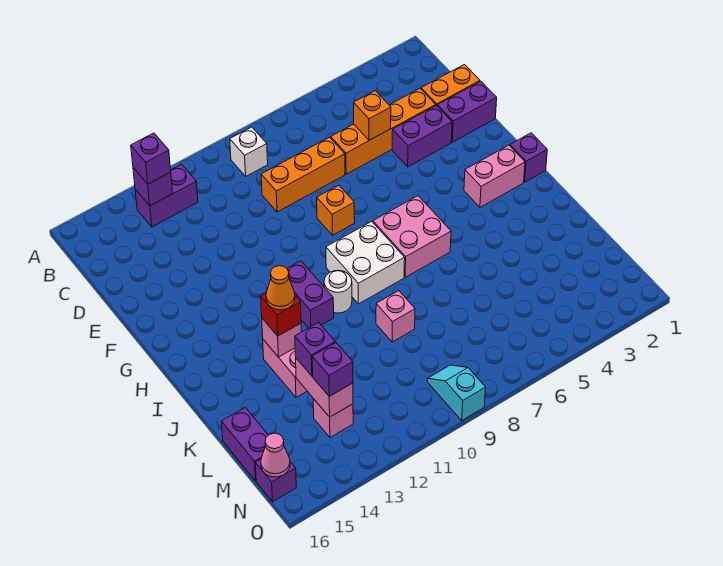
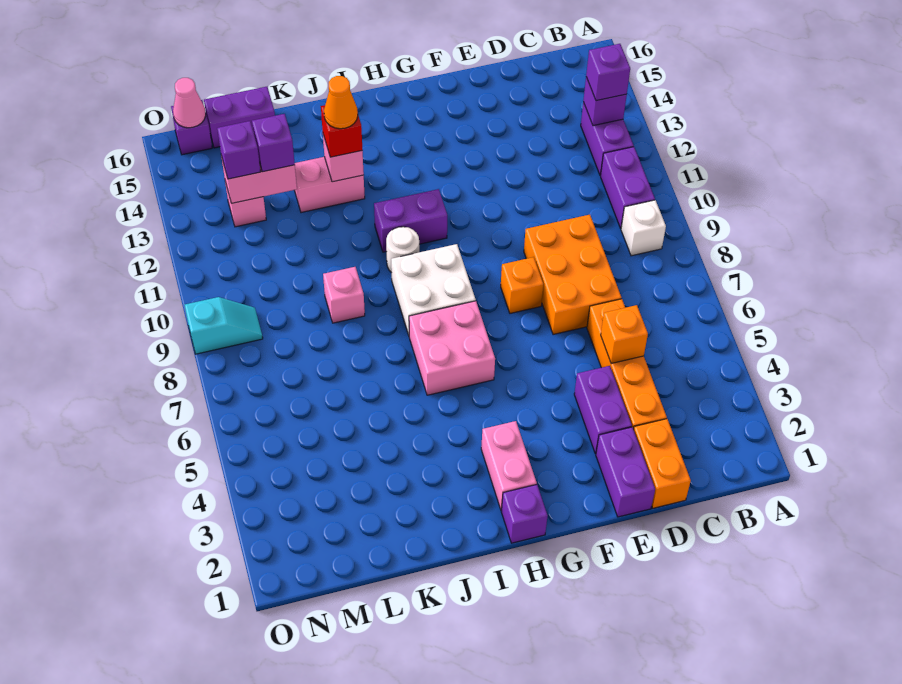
none -> purple 1x2 brick [601,147,655,228]
orange 1x3 brick [261,137,345,212] -> orange 2x3 brick [524,215,621,335]

